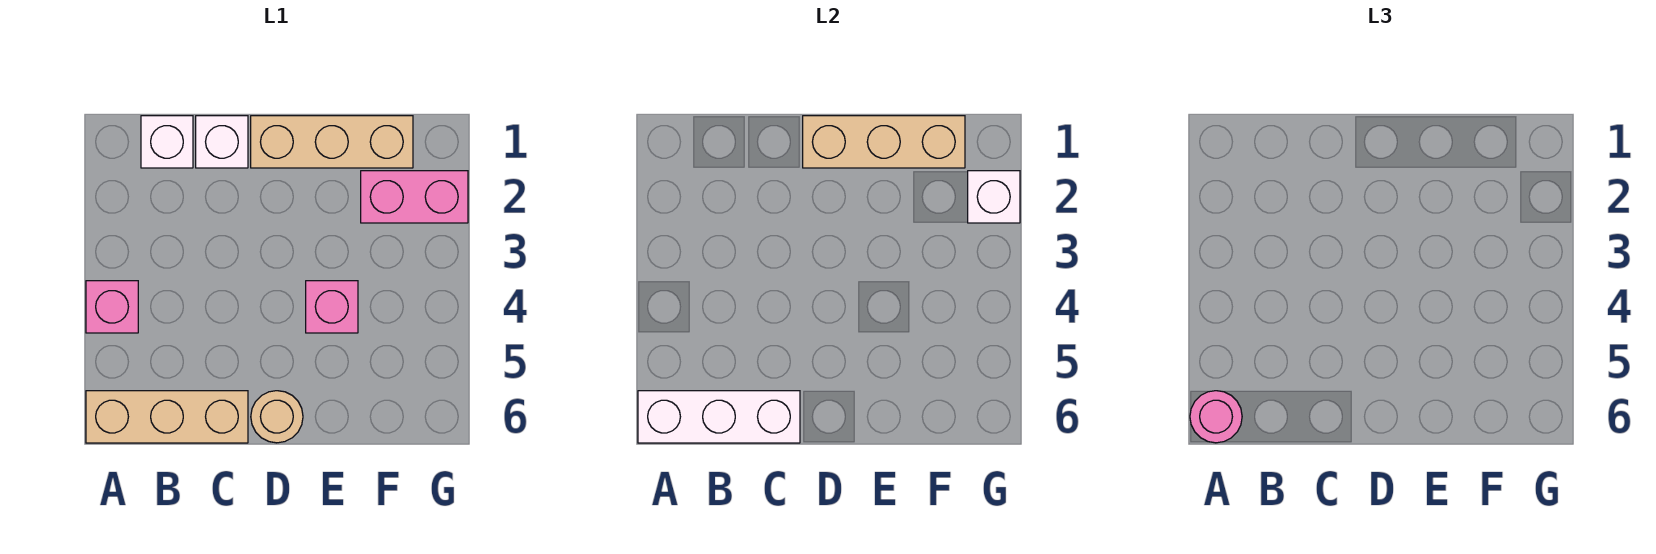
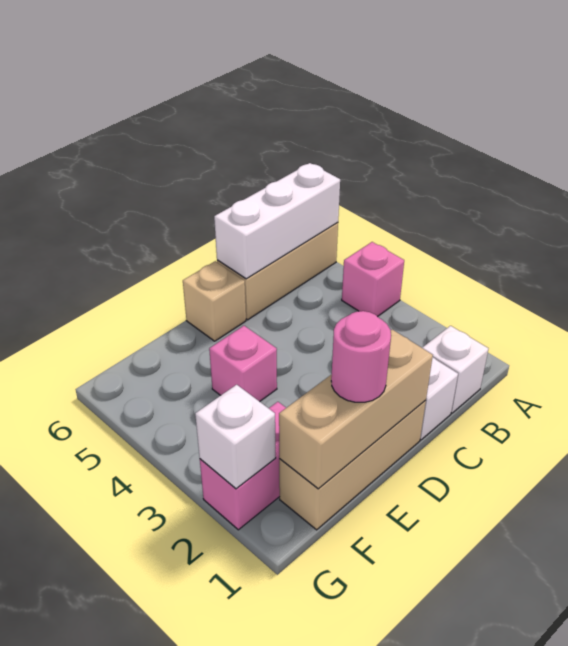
pink 1x1 round brick [1190,391,1242,443] -> pink 1x1 round brick moved to [331,311,391,402]
tan 1x1 round brick [251,391,303,443] -> tan 1x1 brick [183,261,246,341]

